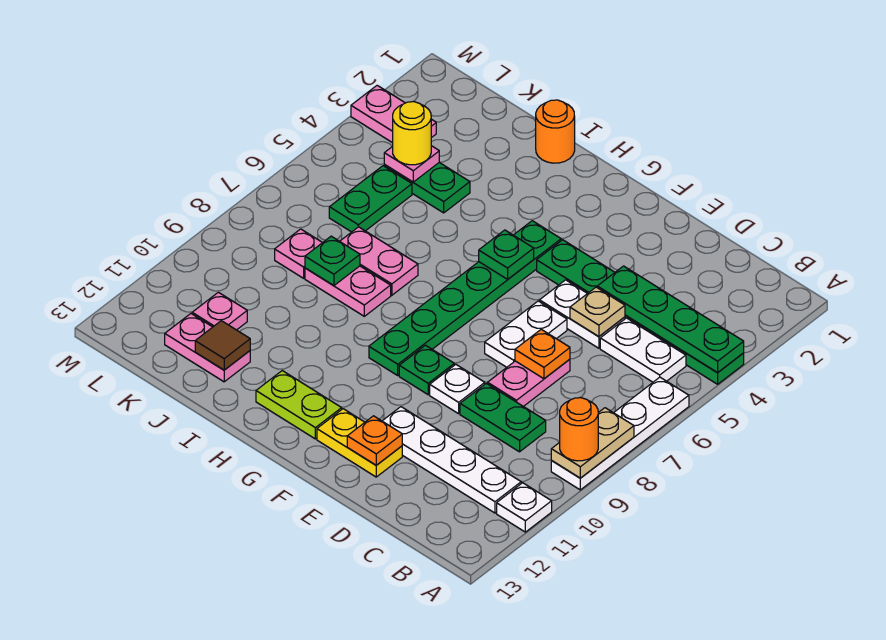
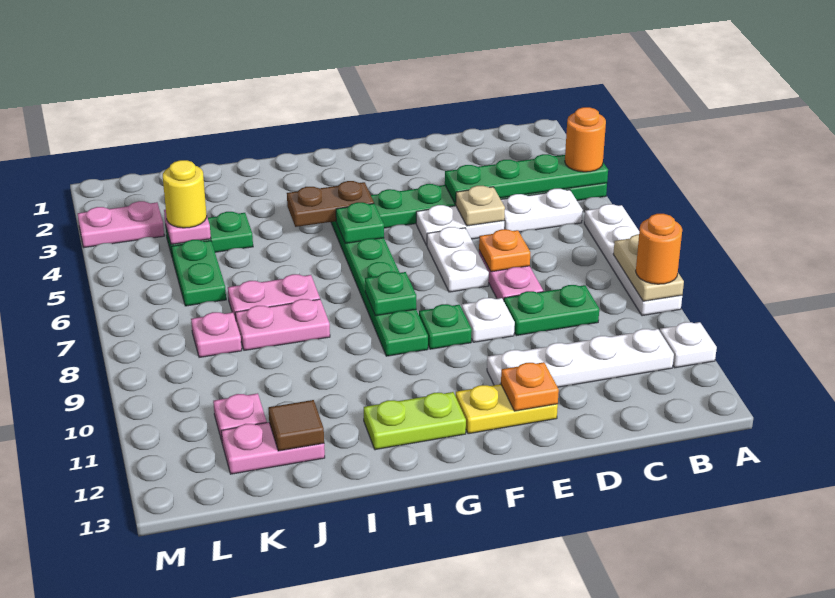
none -> brown 1x2 plate [287,181,374,227]
orange 1x1 round brick [536,100,575,163] -> orange 1x1 round brick moved to [565,107,606,172]
green 1x1 plate [305,236,360,286] -> green 1x1 plate moved to [365,272,416,316]

